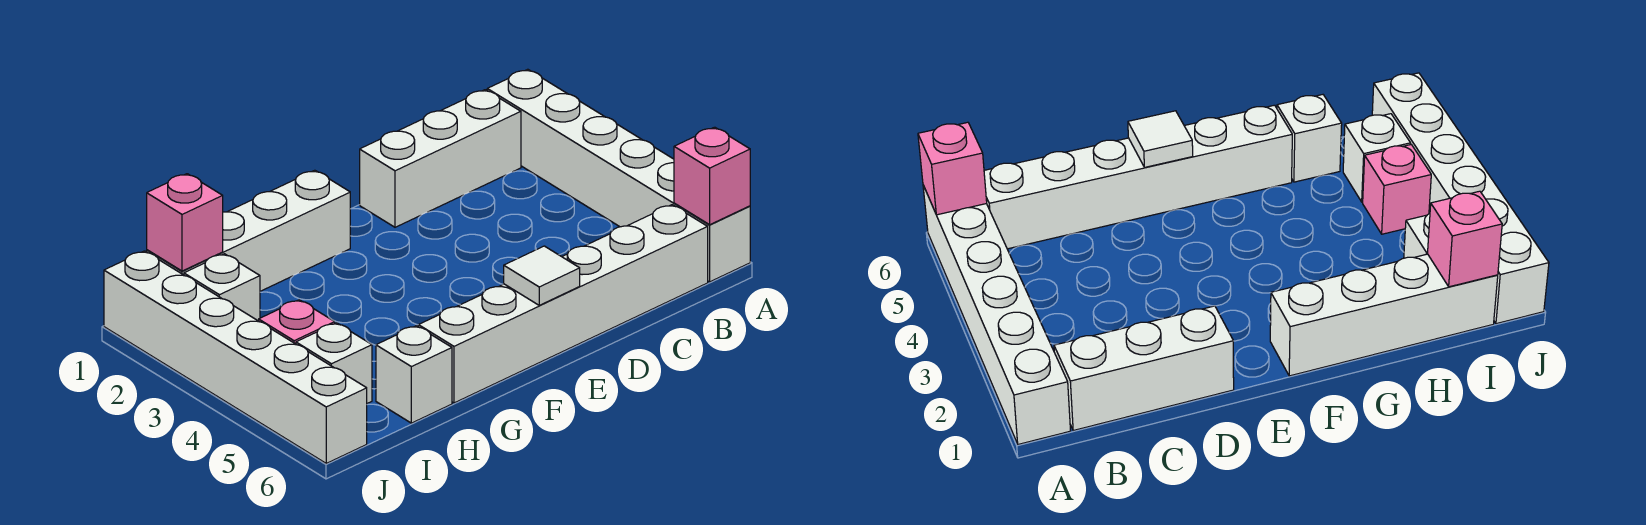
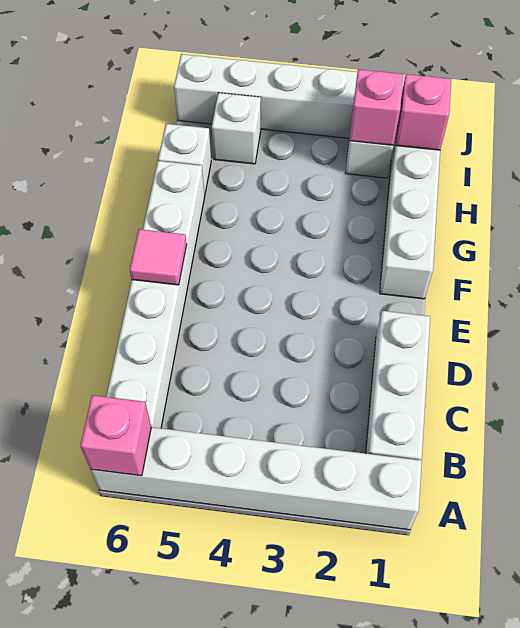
white 1x1 tile [504,246,580,305] -> pink 1x1 tile [130,229,187,285]
pink 1x1 brick [259,300,335,344] -> pink 1x1 brick moved to [349,69,403,145]

